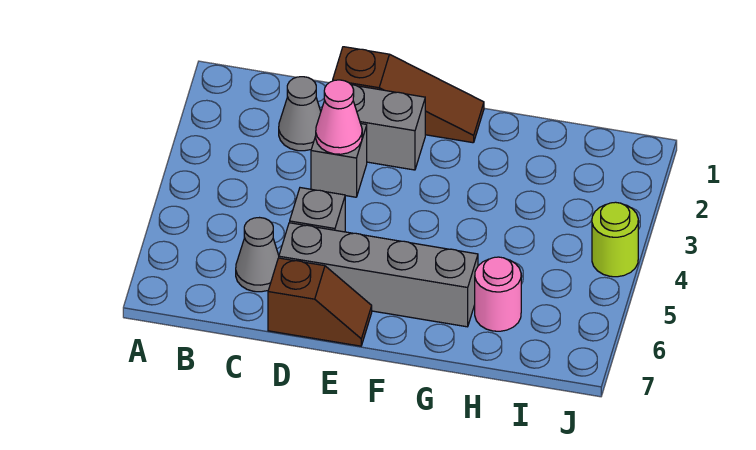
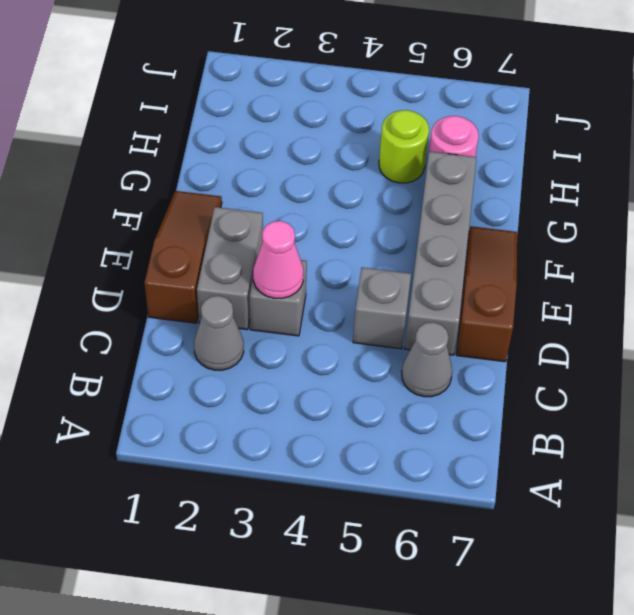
brown 1x2 slope [268,258,372,346] -> brown 1x3 slope [456,226,517,362]
lime 1x1 round brick [592,202,638,277] -> lime 1x1 round brick moved to [379,110,429,183]

